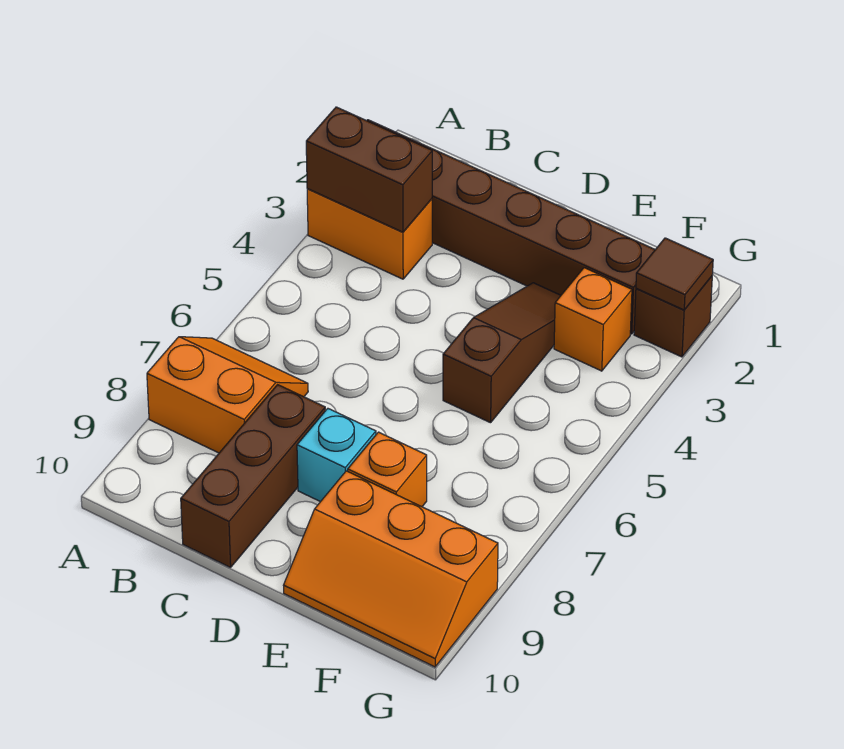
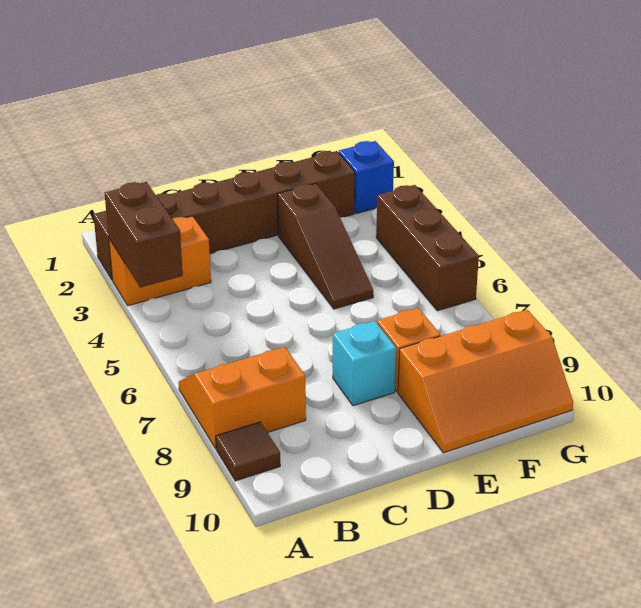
brown 1x2 brick [306,107,432,232] -> brown 1x2 brick turned to [105,182,183,288]
brown 1x3 brick [181,385,325,567] -> brown 1x3 brick moved to [376,185,479,311]
brown 1x3 slope [443,283,561,423] -> brown 1x3 slope turned to [278,183,373,309]
orange 1x1 brick [554,268,632,371] -> none
brown 1x1 brick [634,276,712,357] -> blue 1x1 brick [339,141,394,214]
brown 1x1 tile [636,238,713,310] -> brown 1x1 tile moved to [216,422,280,481]

